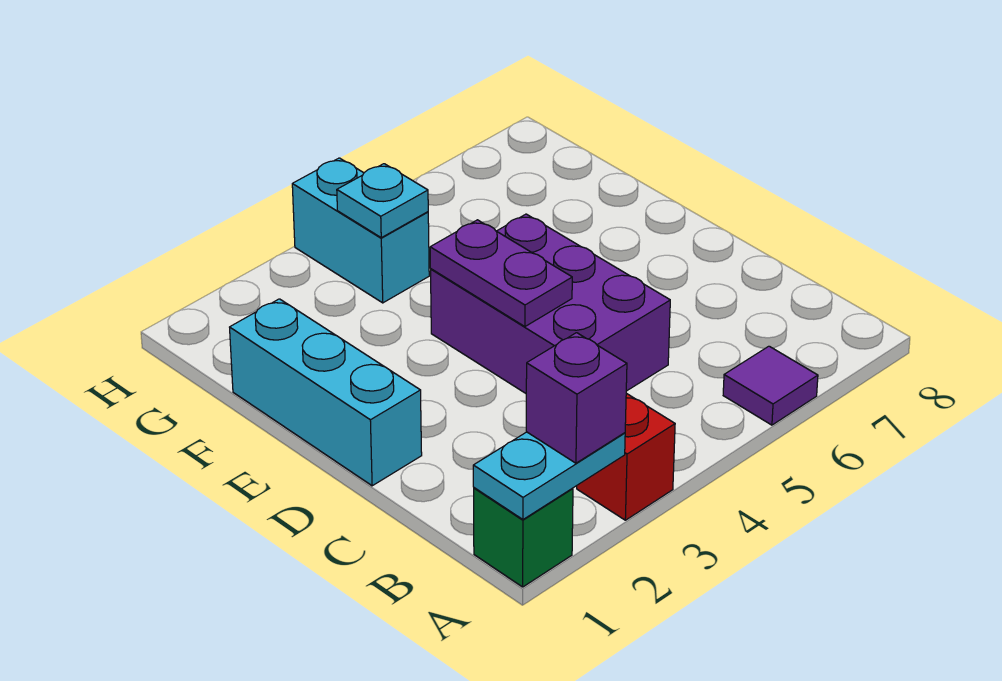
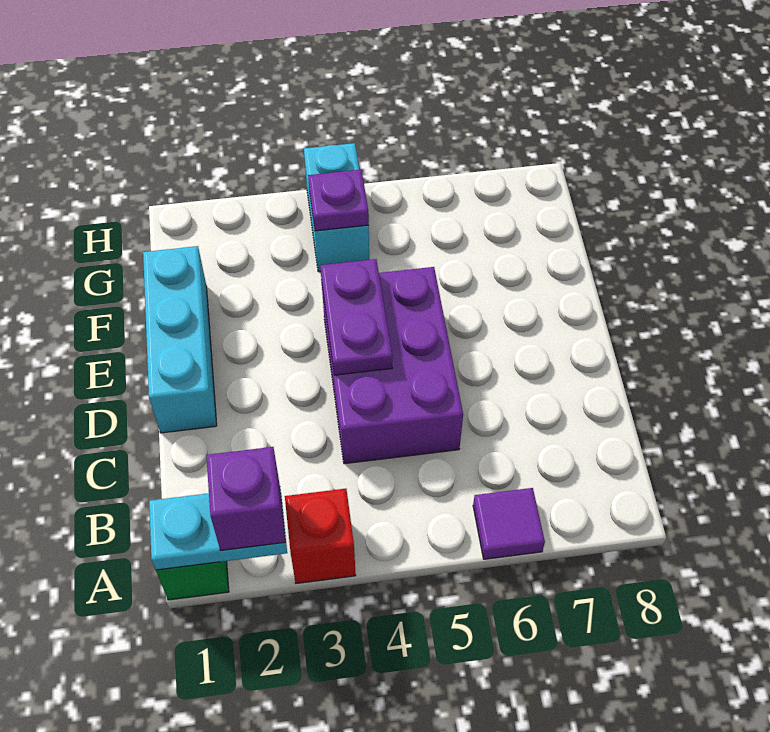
cyan 1x1 plate [337,164,428,238] -> purple 1x1 plate [308,170,369,231]

